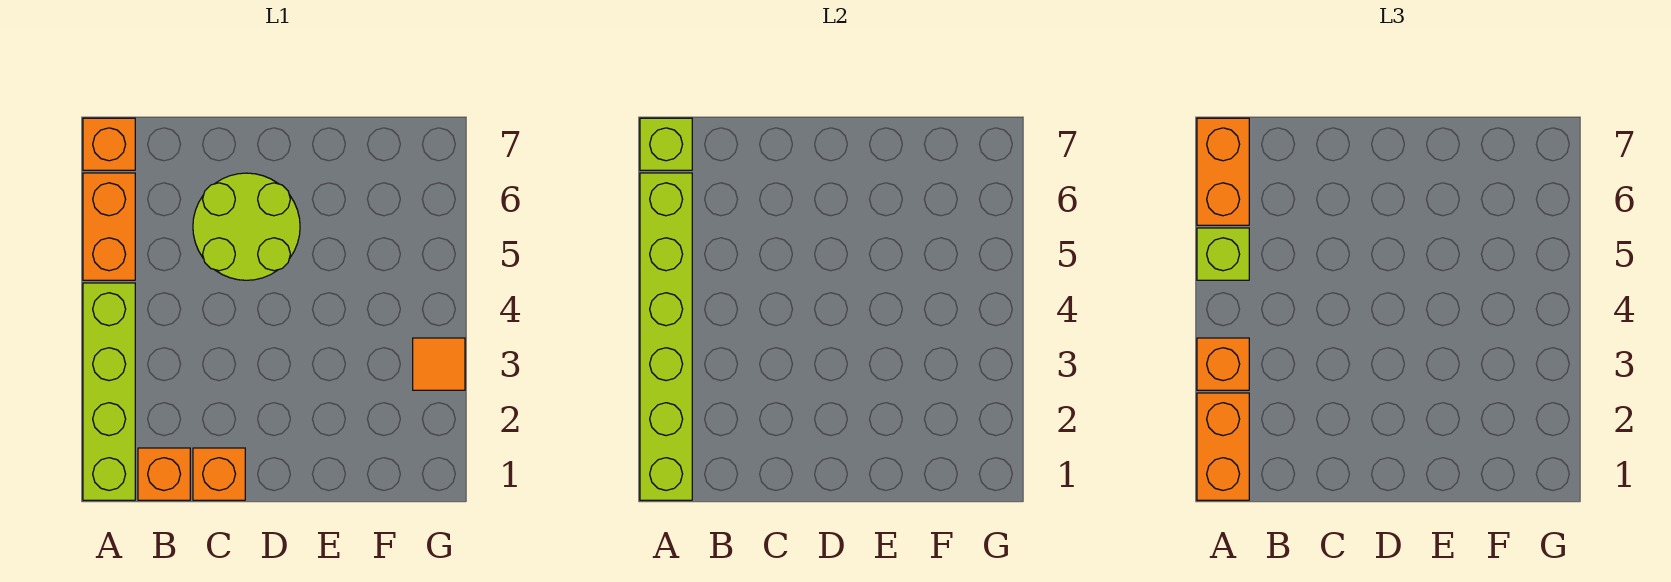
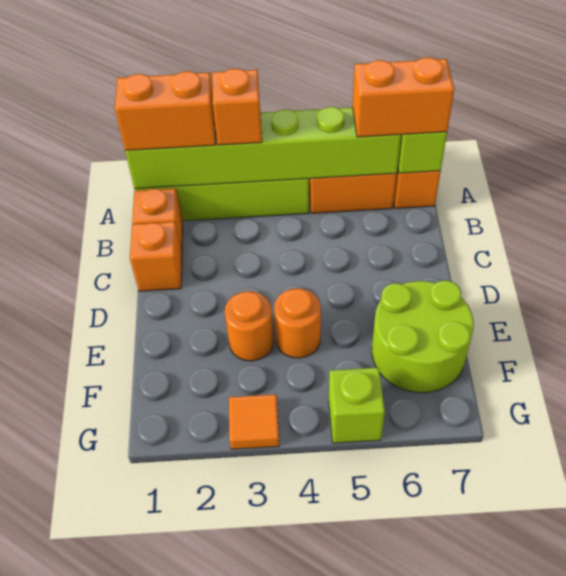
lime 1x1 brick [1197,228,1249,280] -> lime 1x1 brick moved to [329,368,385,443]
lime 2x2 round brick [193,173,300,280] -> lime 2x2 round brick moved to [372,280,474,393]
none -> orange 1x1 round brick [225,291,274,361]
none -> orange 1x1 round brick [274,288,321,358]

